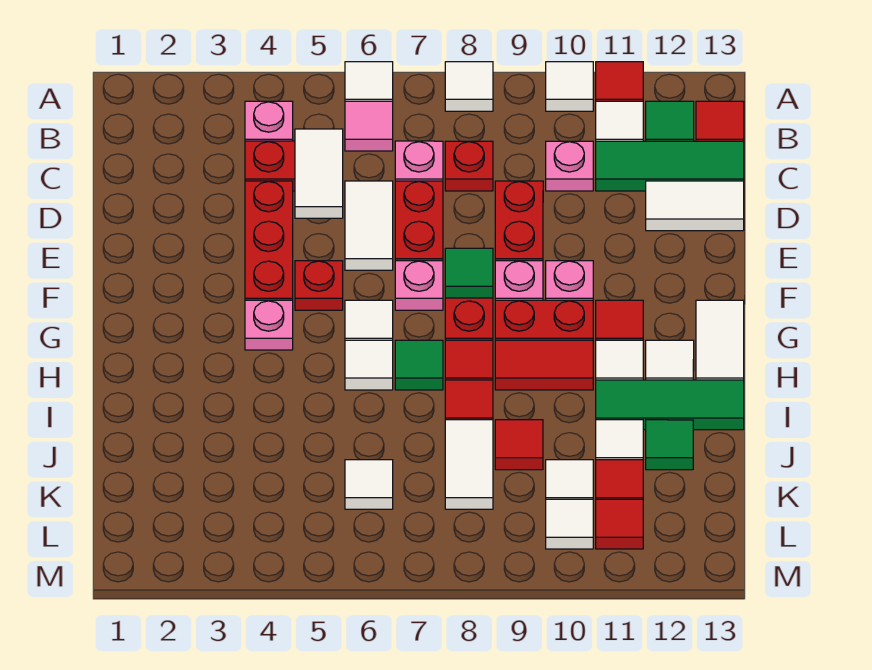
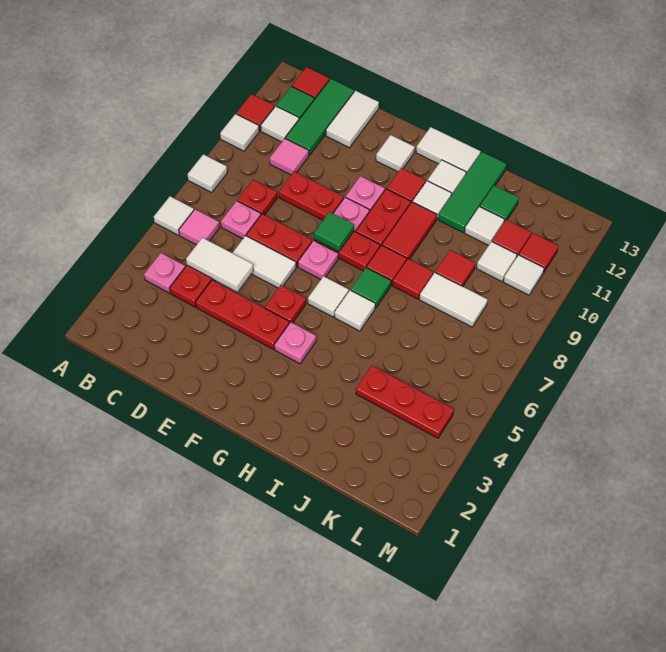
pink 1x1 plate [546,141,593,191] -> pink 1x1 tile [270,139,309,175]
none -> red 1x3 plate [356,366,454,438]
white 1x1 tile [345,460,393,509] -> white 1x1 tile moved to [376,135,415,172]

